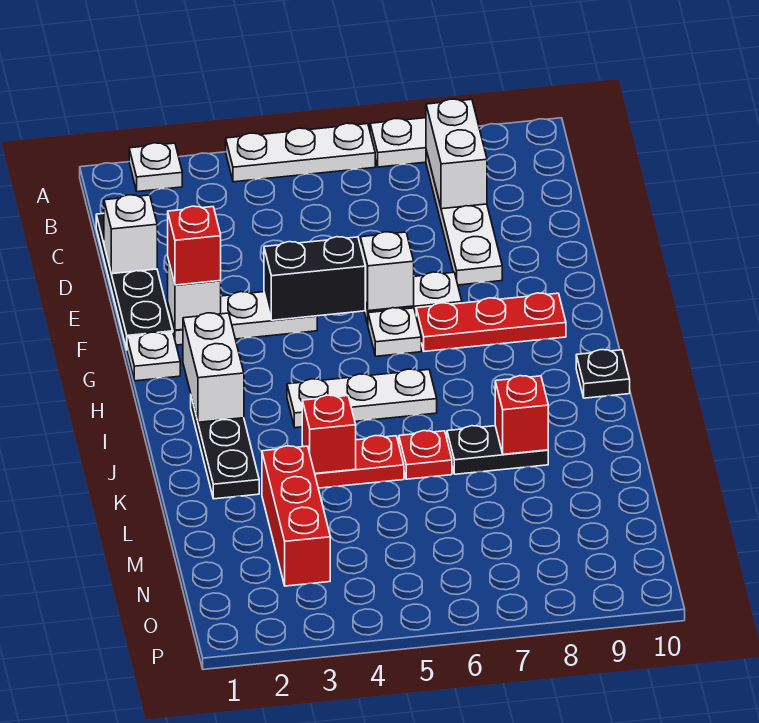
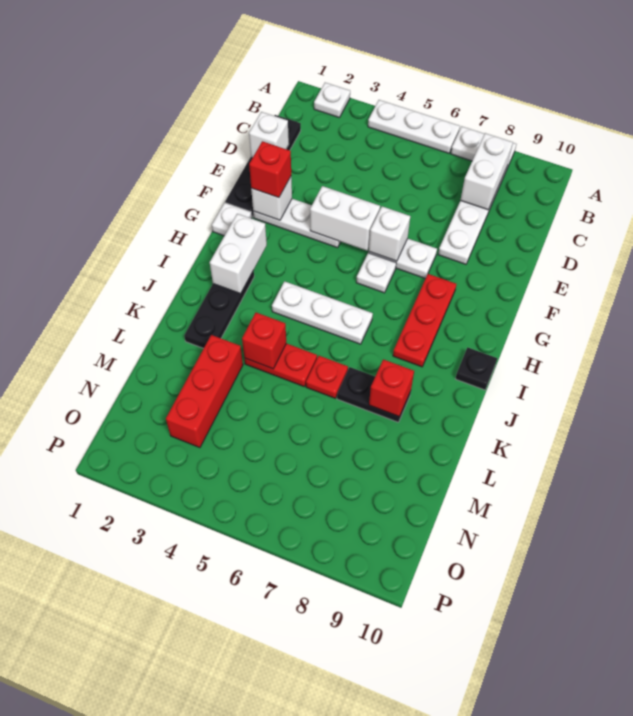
black 1x2 brick [264,237,365,320] -> white 1x2 brick [310,186,380,251]
red 1x3 plate [416,293,566,351] -> red 1x3 plate turned to [393,274,456,367]

